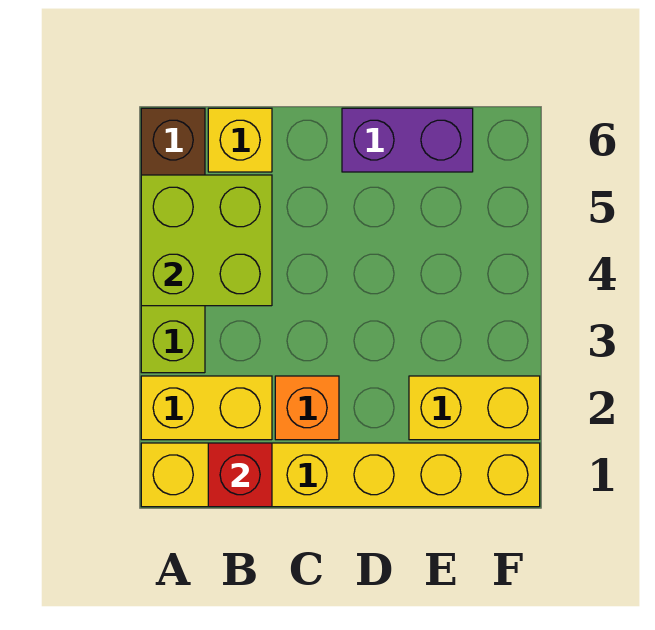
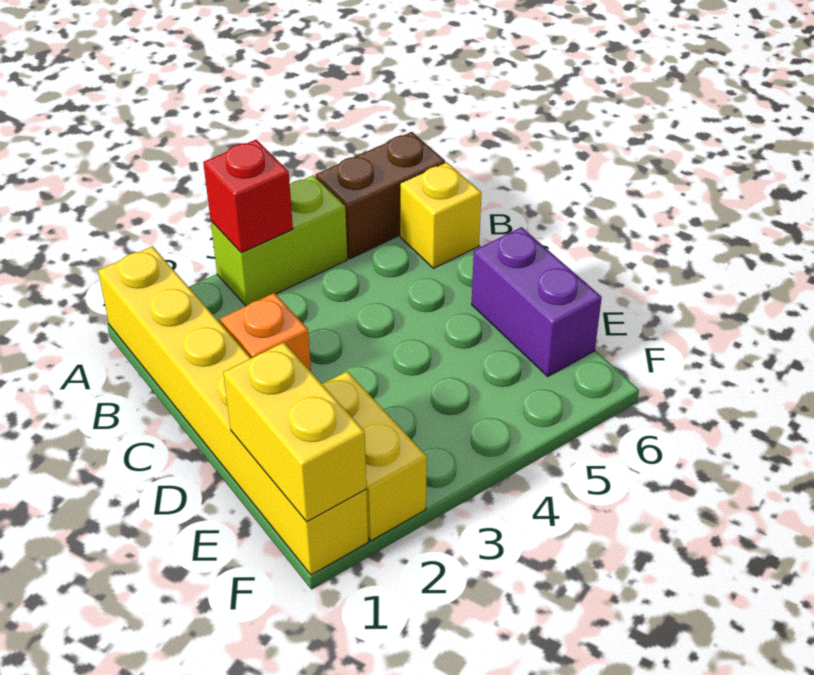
yellow 1x2 brick [141,376,272,440] -> yellow 1x2 brick moved to [223,342,366,522]
lime 2x2 brick [141,175,272,306] -> none
red 1x1 brick [208,443,272,507] -> red 1x1 brick moved to [203,140,293,253]

